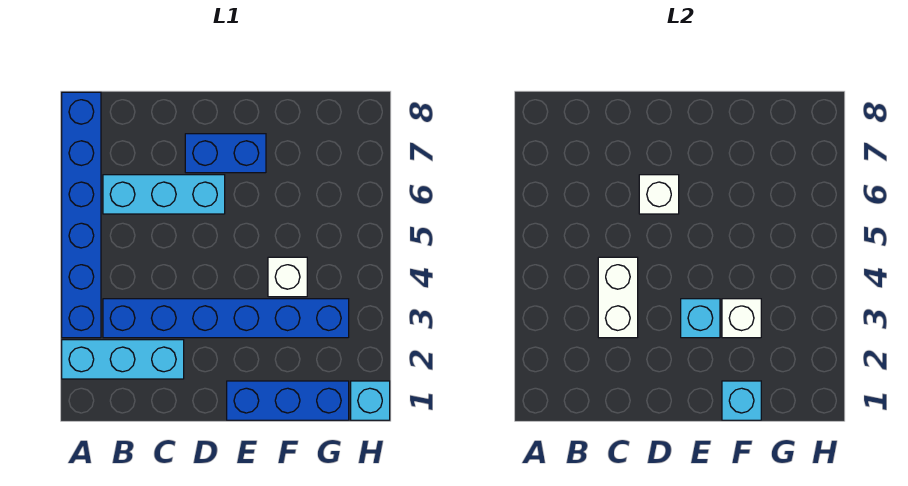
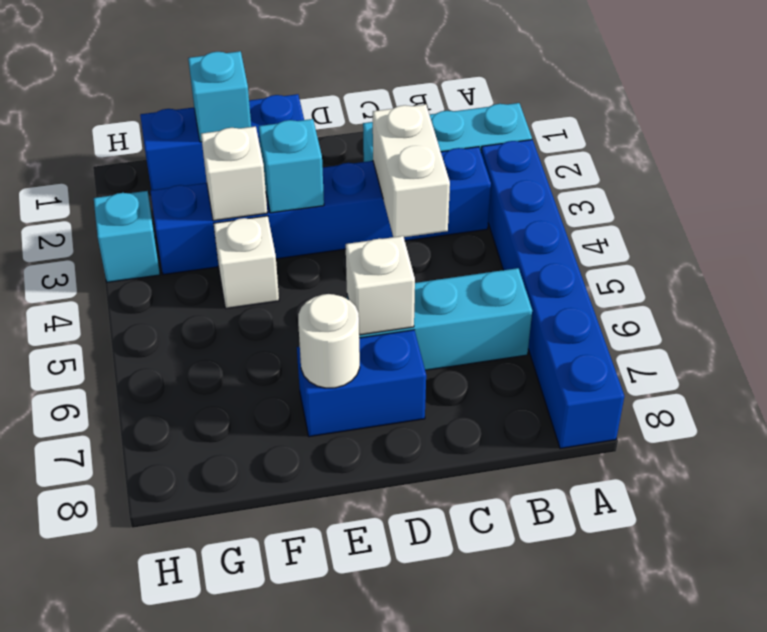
none -> white 1x1 round brick [298,294,360,388]
cyan 1x1 brick [351,381,390,420] -> cyan 1x1 brick moved to [94,191,160,282]

